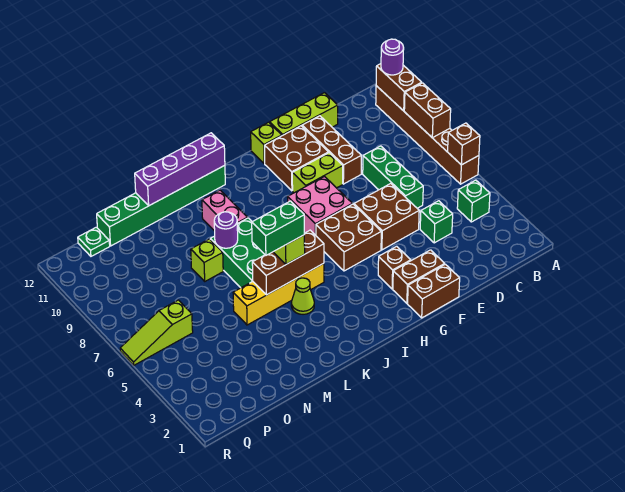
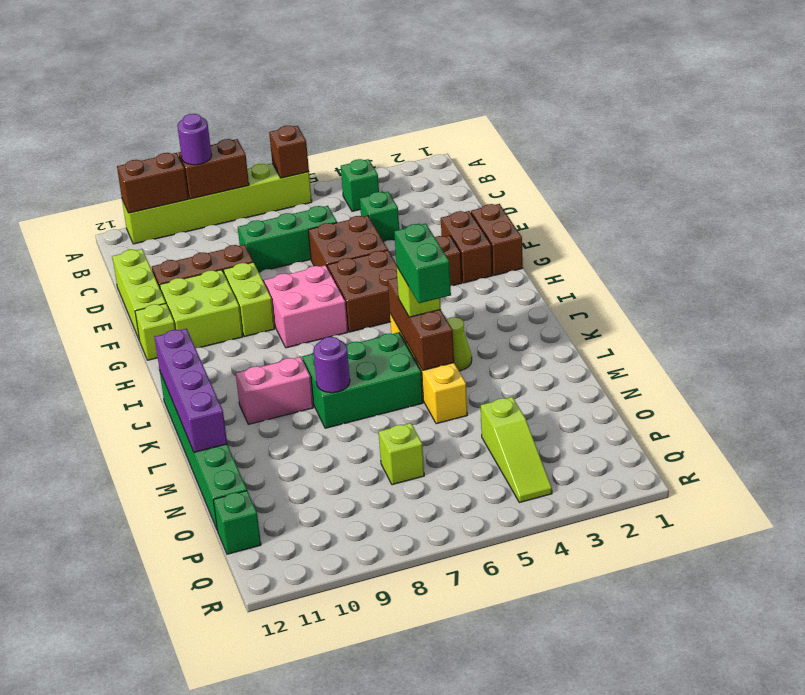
brown 1x6 brick [376,86,479,184] -> lime 1x6 brick [122,163,312,244]
purple 1x1 round brick [381,39,404,75] -> purple 1x1 round brick moved to [177,114,212,165]
brown 2x2 brick [265,126,329,191] -> lime 2x2 brick [160,270,243,348]
lime 1x1 brick [191,239,223,281] -> lime 1x1 brick moved to [379,423,424,485]
lime 1x3 slope [120,300,193,365] -> lime 1x3 slope moved to [481,397,552,503]
green 1x1 plate [78,227,110,256] -> green 1x1 brick [213,491,261,554]

